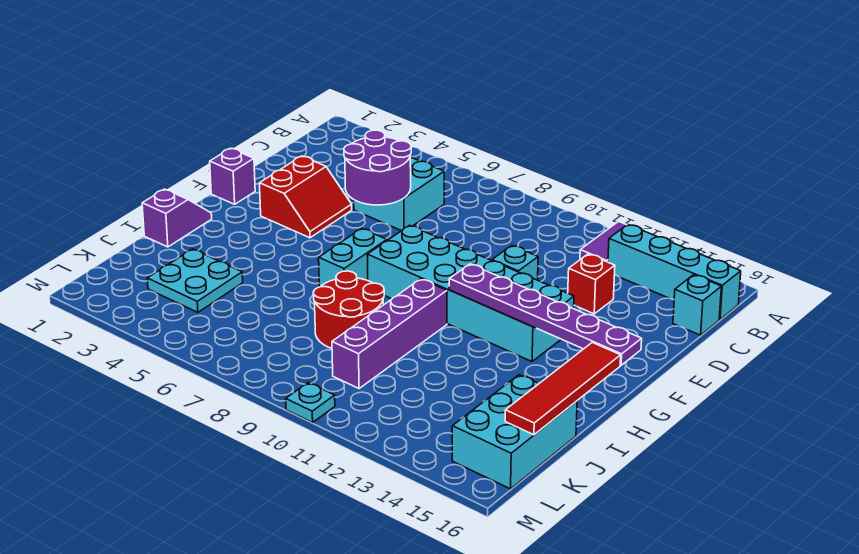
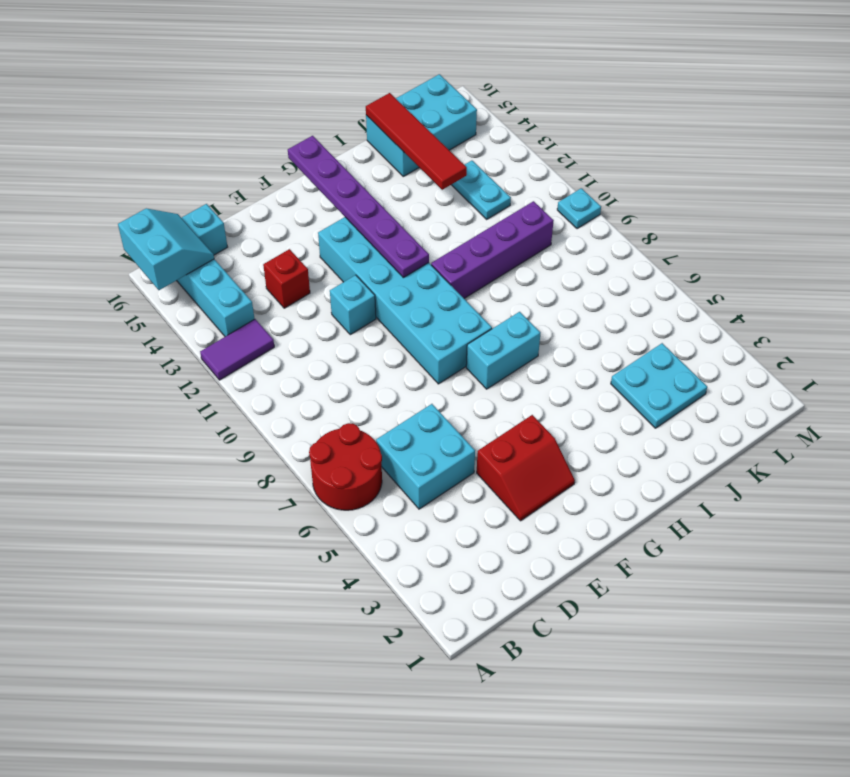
none -> cyan 2x2 slope [118,209,214,290]
purple 2x2 round brick [344,130,411,205] -> none
red 2x2 slope [259,156,352,238] -> red 2x2 slope turned to [477,415,575,521]
purple 1x1 brick [210,148,255,204] -> none
purple 1x2 slope [142,189,212,247] -> none
red 1x4 tile [505,342,621,435] -> red 1x4 tile turned to [366,93,467,190]
red 2x2 round brick [313,271,384,348] -> red 2x2 round brick moved to [309,423,382,510]
none -> cyan 1x2 plate [451,161,511,219]

